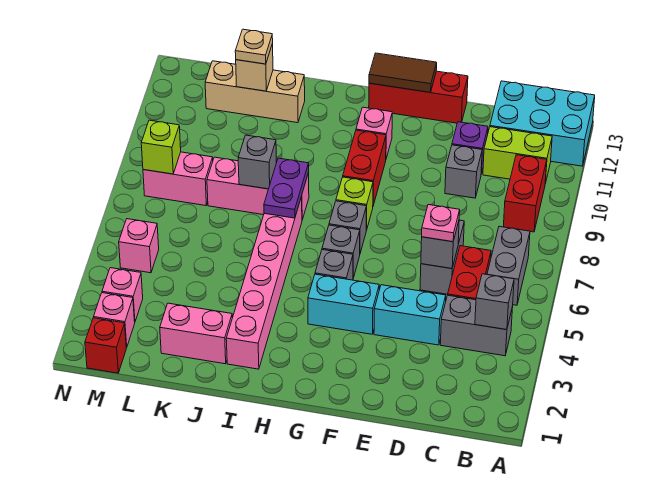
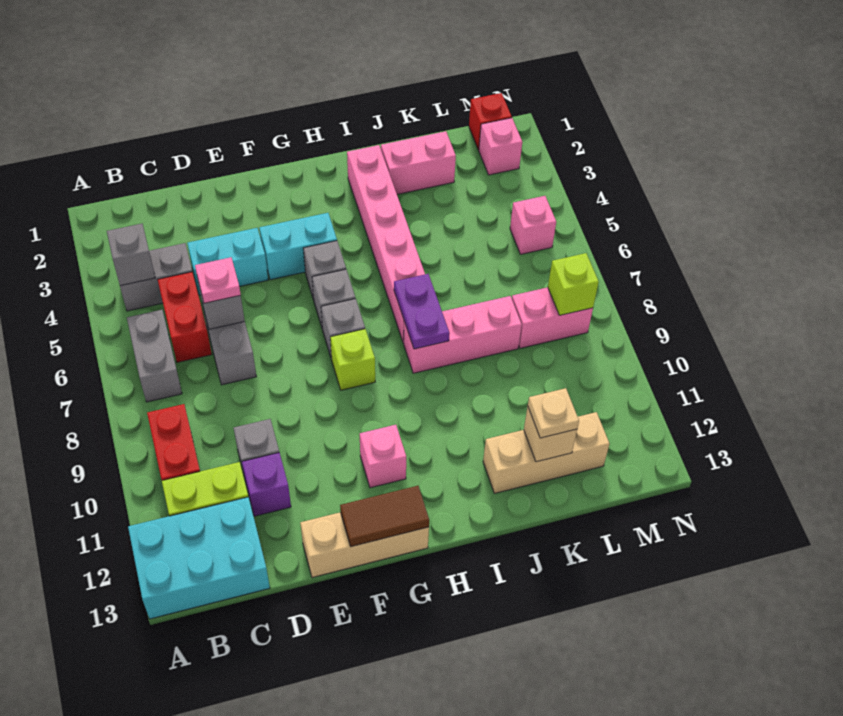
red 1x3 brick [369,71,468,123] -> tan 1x3 brick [300,512,429,578]
red 1x2 brick [343,130,386,206] -> none
grey 1x1 brick [238,135,276,189] -> none
pink 1x1 brick [102,268,143,321] -> none

